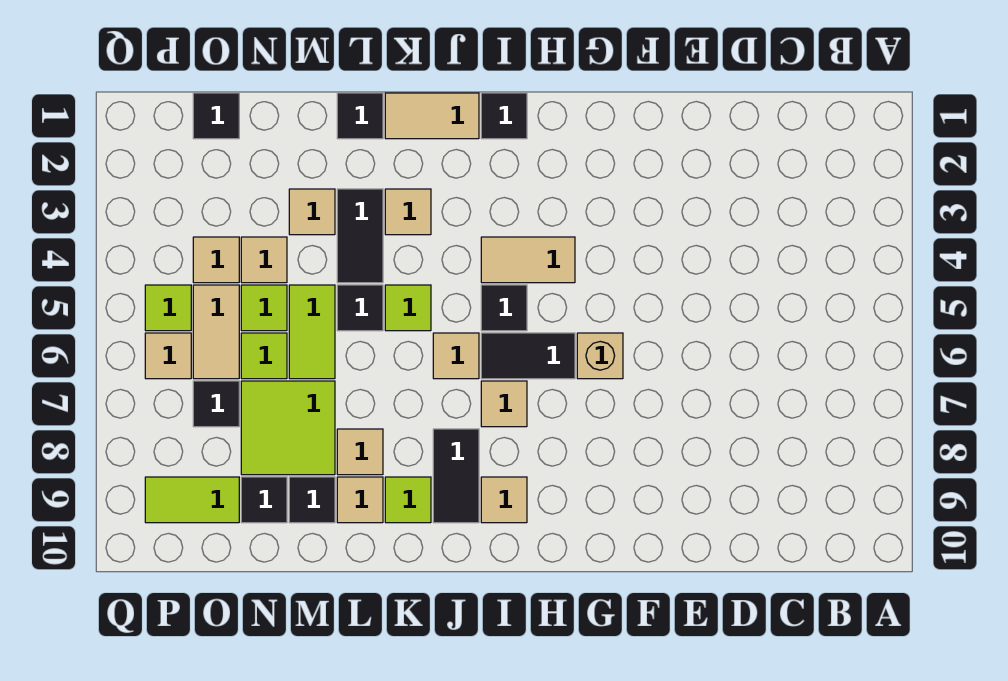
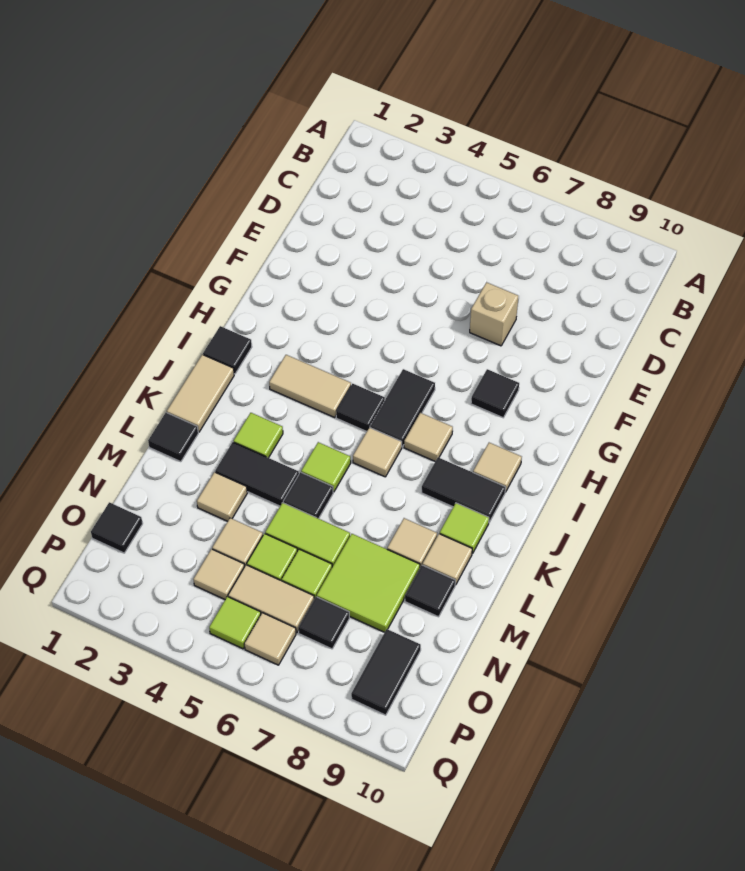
tan 1x1 brick [577,333,623,379] -> tan 1x1 brick moved to [470,282,518,346]
tan 1x2 tile [481,237,575,283] -> tan 1x2 tile turned to [269,355,351,417]
tan 1x1 tile [385,189,431,235] -> lime 1x1 tile [234,413,283,458]
black 1x1 tile [241,477,287,523] -> black 1x1 tile moved to [471,369,519,418]
lime 1x2 tile [145,477,239,523] -> black 1x2 tile [351,629,421,715]

